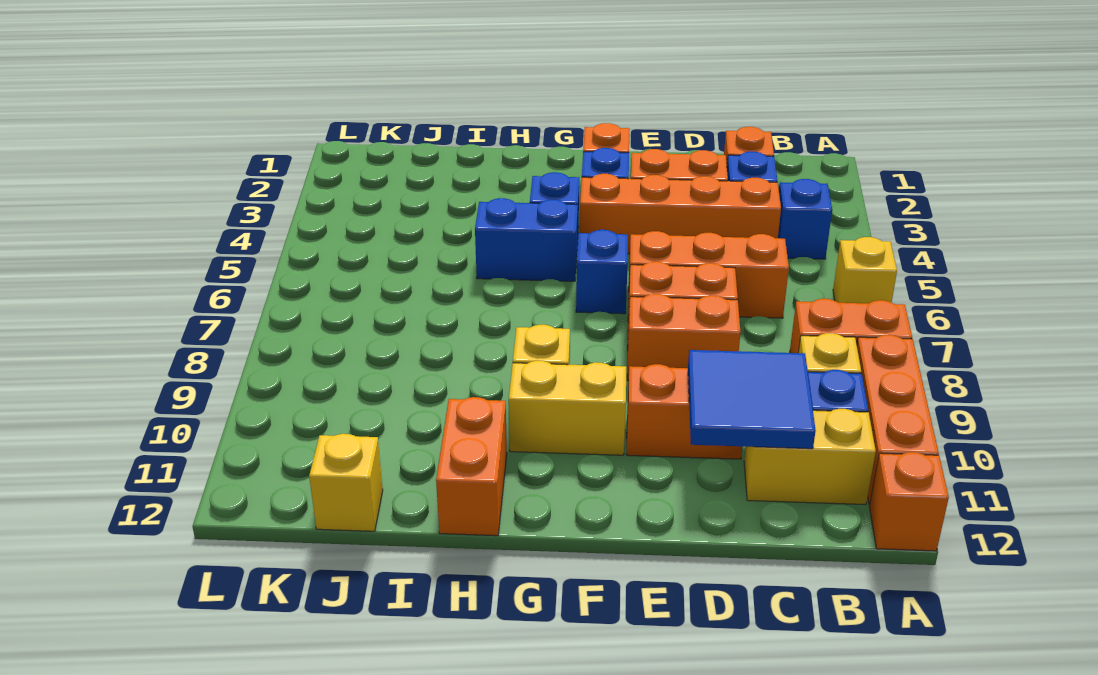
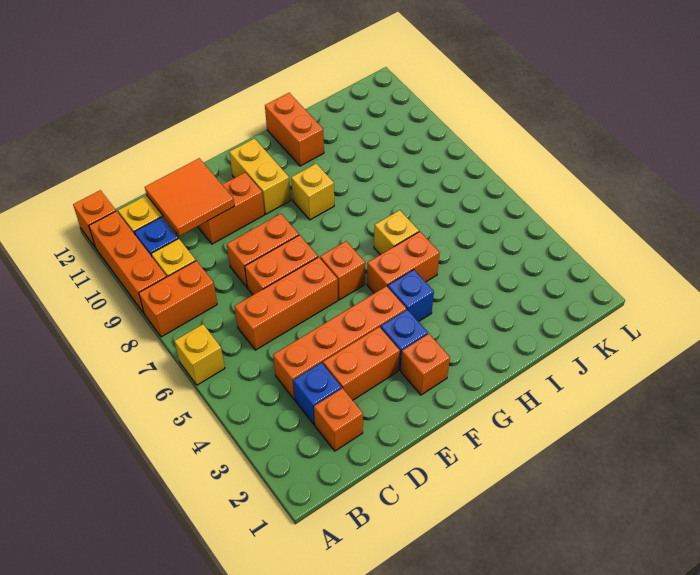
blue 1x1 brick [778,179,832,259] -> none
blue 2x2 tile [688,350,816,449] -> orange 2x2 tile [145,158,234,236]
blue 1x1 brick [576,230,628,314] -> orange 1x1 brick [320,241,365,300]
yellow 1x2 brick [509,361,626,455] -> yellow 1x2 brick turned to [229,138,291,214]
blue 1x2 brick [475,198,578,281] -> orange 1x2 brick [367,232,440,293]
yellow 1x1 brick [309,434,383,531] -> yellow 1x1 brick moved to [374,210,419,255]

